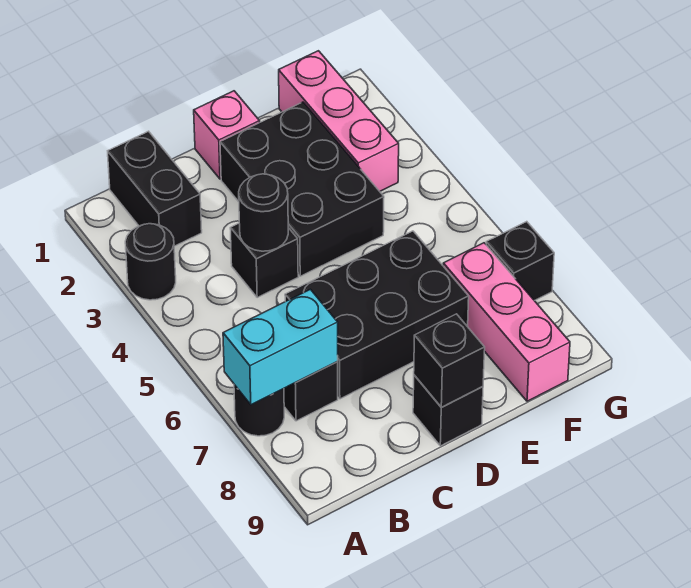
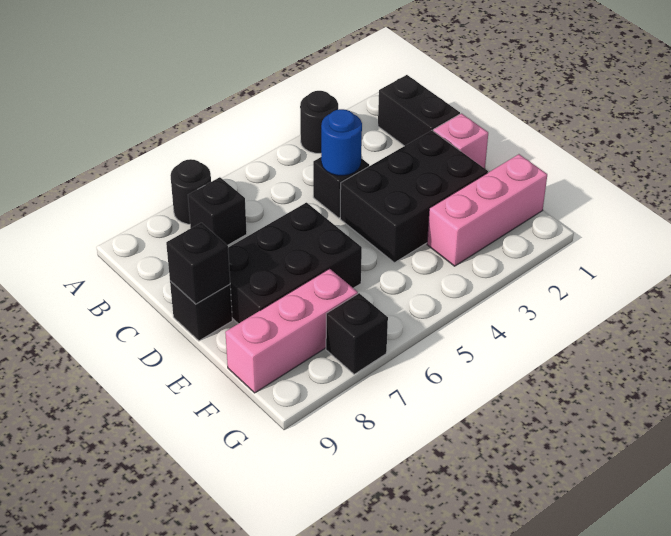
cyan 1x2 brick [223,289,338,405] -> none
black 1x2 brick [108,131,202,246] -> black 1x2 brick turned to [378,75,460,146]
black 1x1 round brick [239,174,288,251] -> blue 1x1 round brick [321,109,362,176]
black 2x3 brick [285,231,469,399] -> black 2x3 brick turned to [228,203,362,324]

